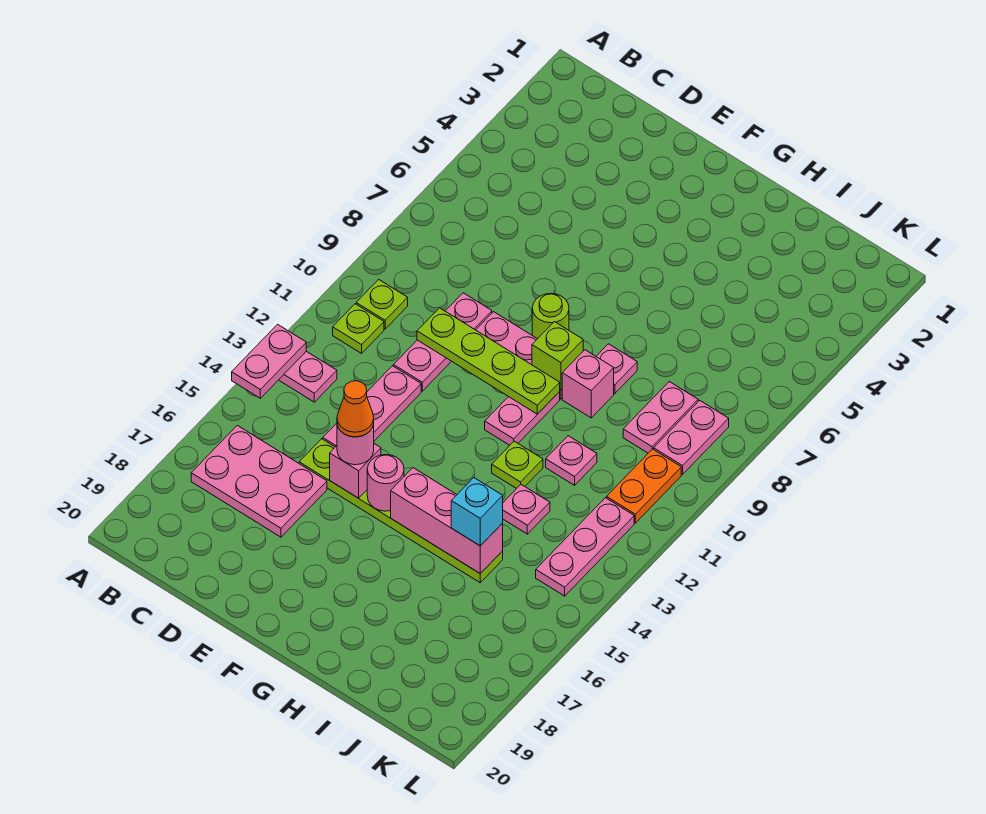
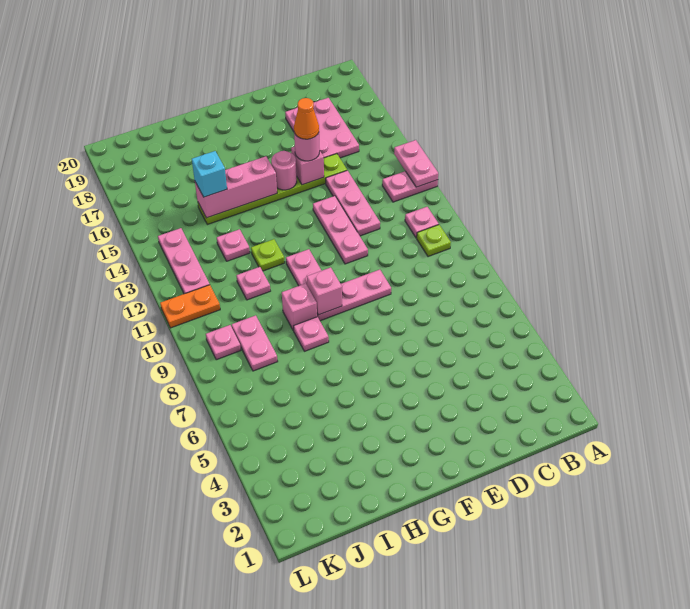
lime 1x1 plate [333,304,384,353] -> pink 1x1 plate [405,207,439,238]
pink 2x3 plate [191,425,327,537] -> pink 2x3 plate turned to [285,98,359,158]
pink 1x3 plate [394,293,492,391] -> pink 1x3 plate moved to [313,196,368,264]
lime 1x4 plate [417,308,560,414] -> none
lime 1x1 round brick [532,293,569,339] -> none
lime 1x1 brick [532,322,583,390] -> pink 1x1 brick [307,267,342,315]
pink 1x2 plate [654,400,729,474] -> pink 1x1 plate [206,325,241,360]
orange 1x2 plate [607,449,681,523] -> orange 1x2 plate turned to [160,285,220,328]

